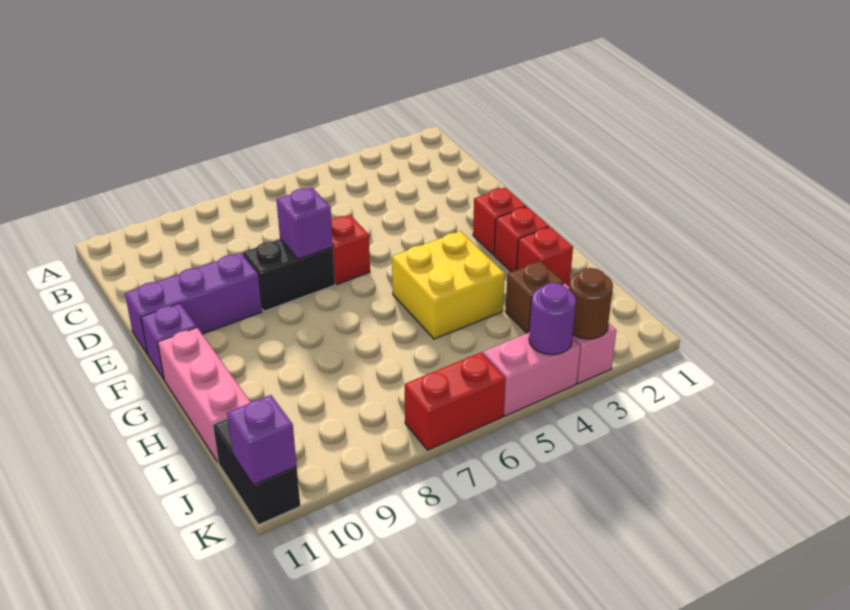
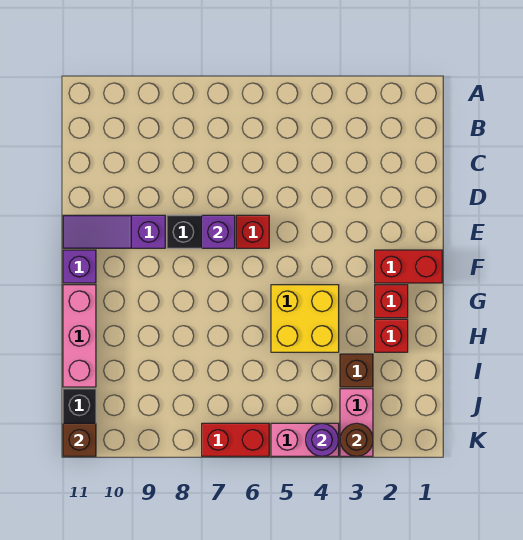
purple 1x3 brick [125,253,262,354] -> purple 1x3 slope [63,215,165,248]
red 1x1 brick [473,188,526,255] -> red 1x2 brick [375,250,442,283]
purple 1x1 brick [227,395,297,485] -> brown 1x1 brick [63,423,96,456]

